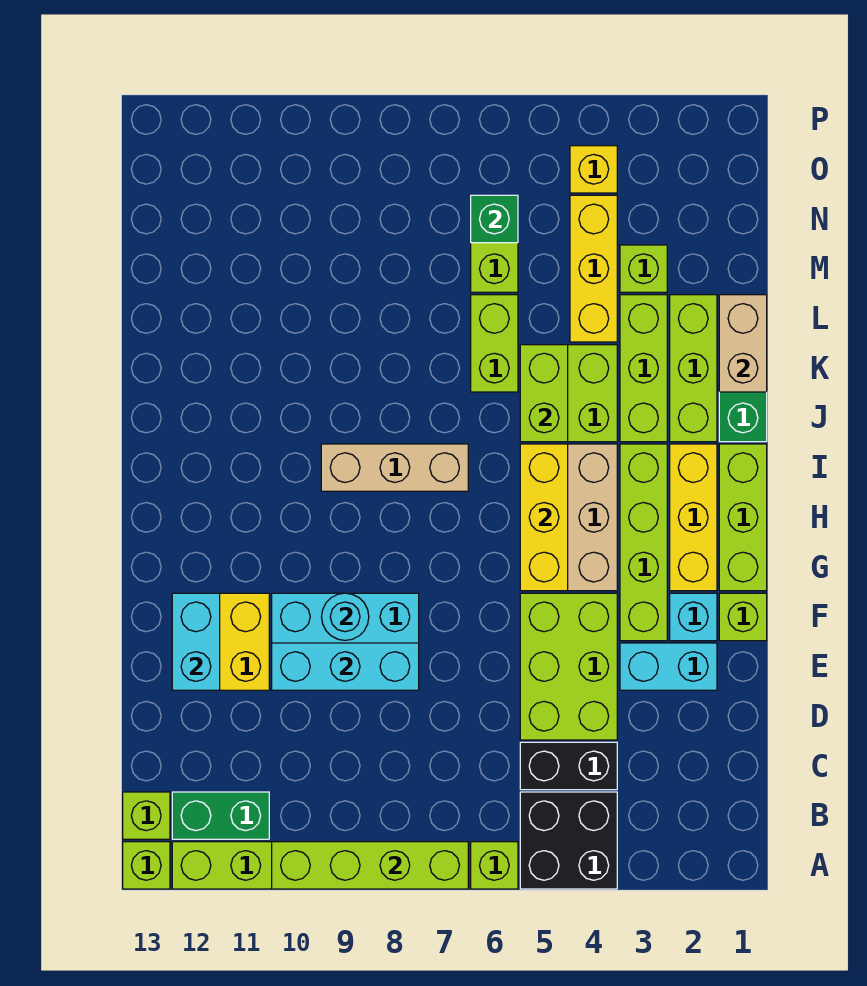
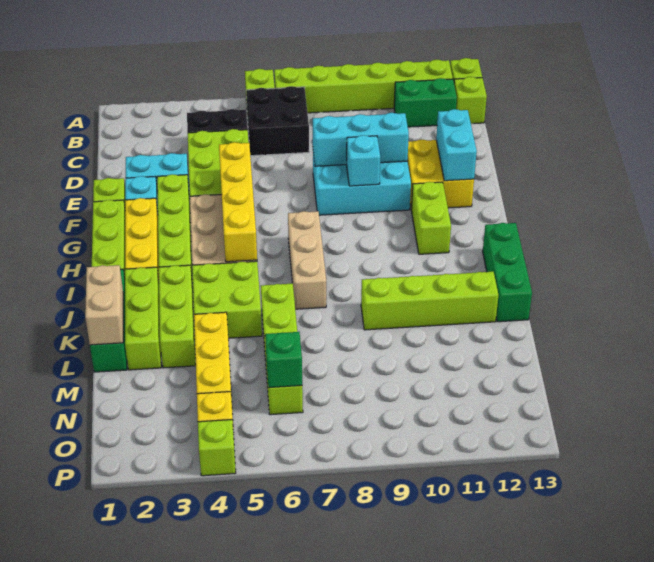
black 2x2 brick [520,792,617,889] -> black 2x2 brick moved to [246,86,309,156]
lime 1x4 brick [272,842,468,889] -> lime 1x4 brick moved to [361,272,498,330]
cyan 1x1 round brick [322,593,369,640] -> cyan 1x1 brick [347,135,380,186]
yellow 1x3 brick [520,444,568,591] -> yellow 1x4 brick [219,142,257,262]
tan 1x3 brick [321,444,468,491] -> tan 1x3 brick turned to [288,211,326,309]
none -> green 1x3 brick [483,223,532,322]
lime 1x2 brick [520,345,568,442] -> lime 1x2 brick moved to [411,182,451,254]
lime 1x1 brick [620,245,667,292] -> lime 1x1 brick moved to [198,420,236,476]

